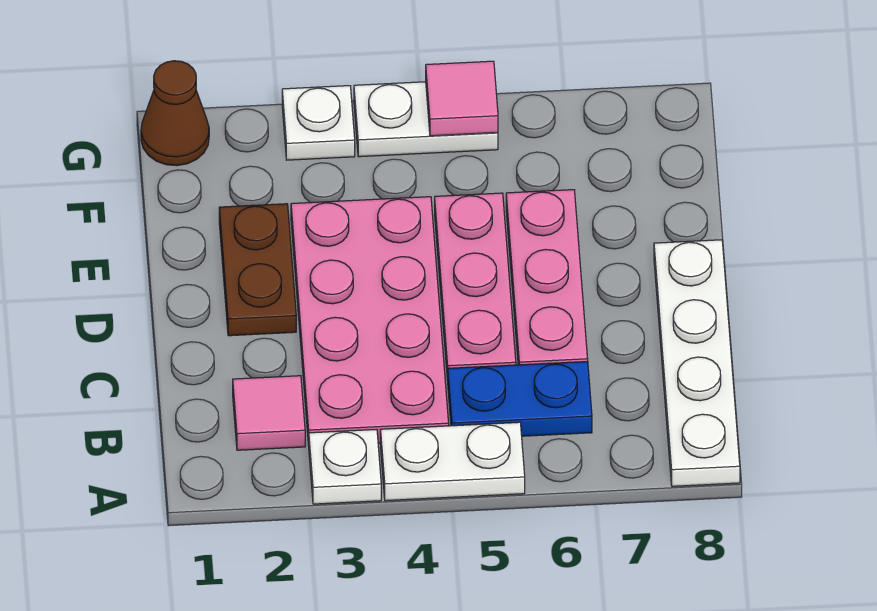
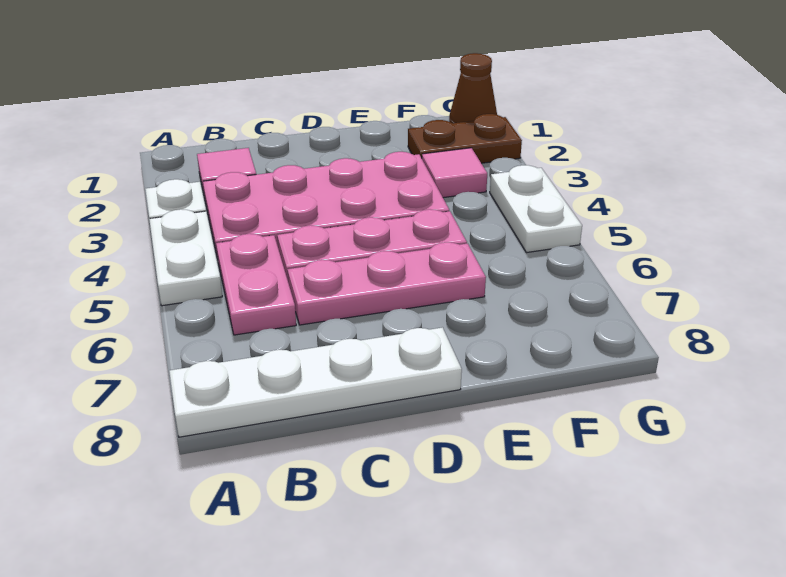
blue 1x2 plate [448,362,592,436] -> pink 1x2 plate [216,234,296,335]
brown 1x2 plate [219,204,296,336] -> brown 1x2 plate moved to [408,114,522,163]
white 1x1 plate [282,86,355,160] -> none
pink 1x1 tile [426,61,498,136] -> pink 1x1 tile moved to [422,148,487,198]

